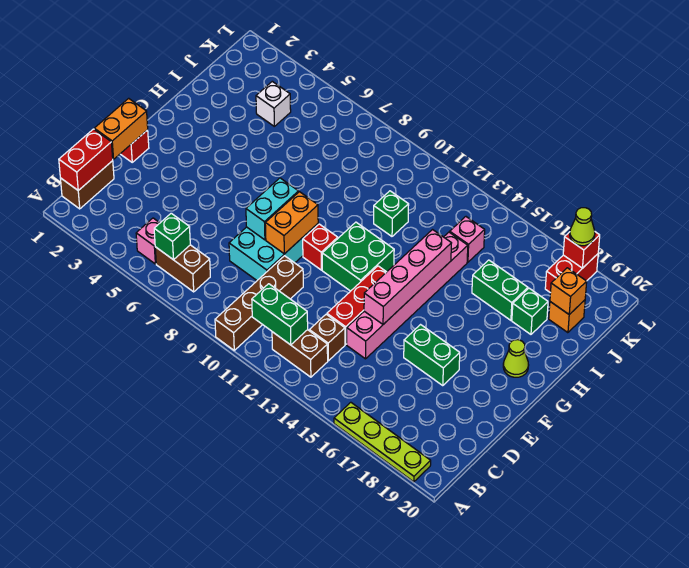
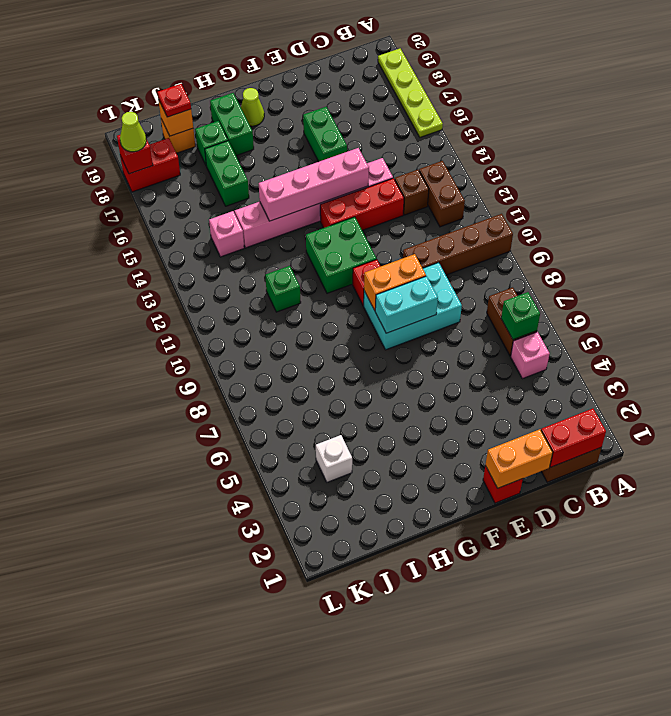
green 1x2 brick [252,284,308,345] -> green 1x2 brick moved to [210,93,254,156]
none -> red 1x1 plate [157,84,191,117]

